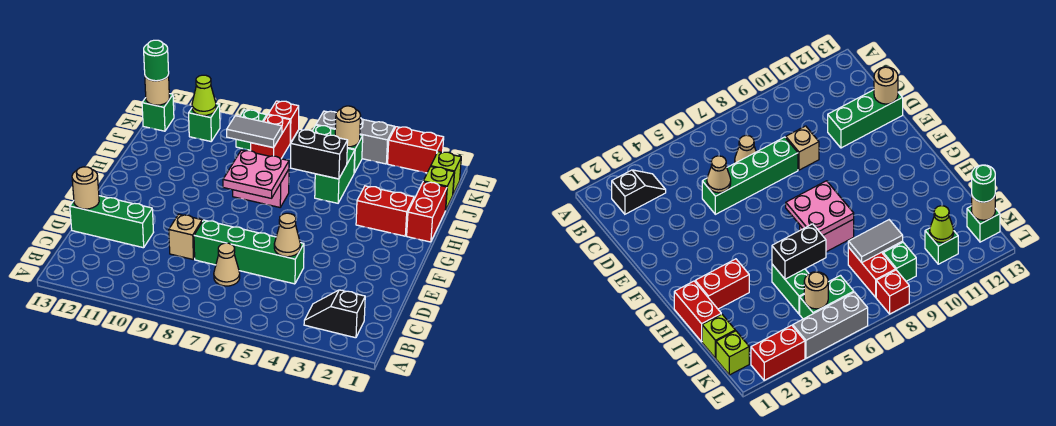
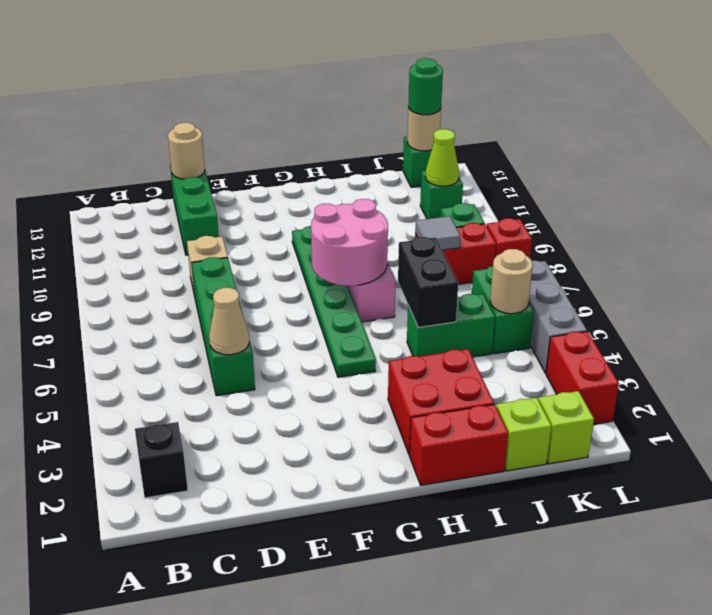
tan 1x1 cone [214,243,240,286] -> none
none -> green 1x6 plate [292,226,376,377]
pink 2x2 plate [223,150,289,198] -> pink 2x2 round brick [311,199,388,286]
red 1x2 brick [356,186,414,236] -> red 2x2 brick [388,349,494,454]
grey 1x2 tile [227,116,282,148] -> grey 1x1 tile [415,216,460,250]

